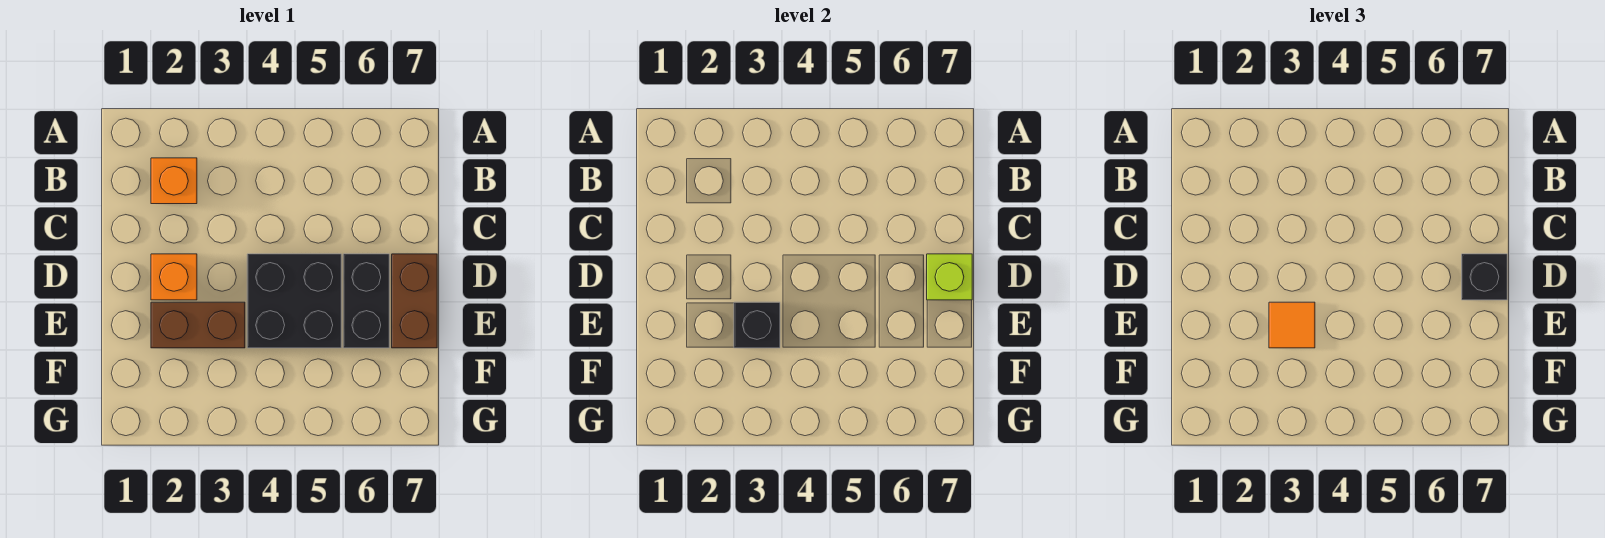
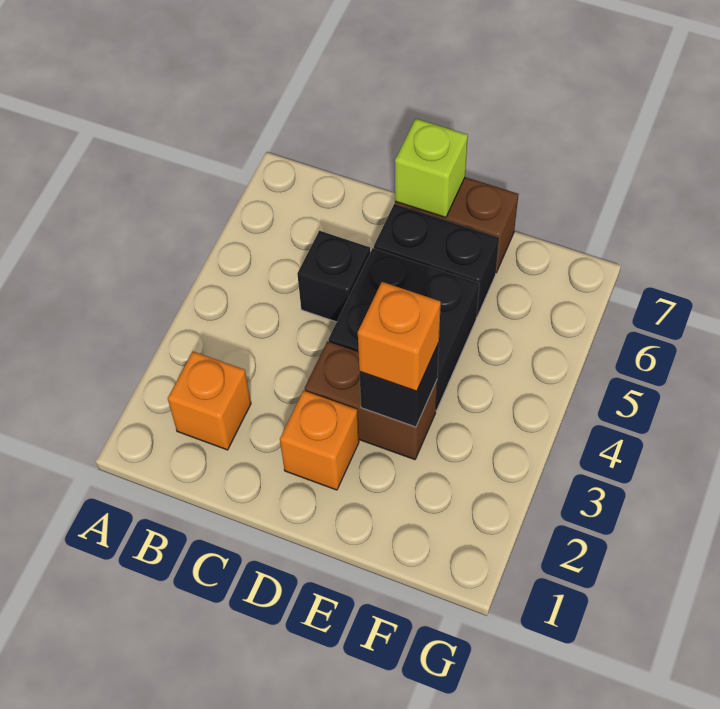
black 1x1 brick [1462,254,1507,300] -> black 1x1 brick moved to [297,231,370,322]
brown 1x2 brick [151,302,245,348] -> brown 1x2 brick turned to [305,341,437,460]
orange 1x1 tile [1269,302,1315,348] -> orange 1x1 brick [358,282,441,391]

